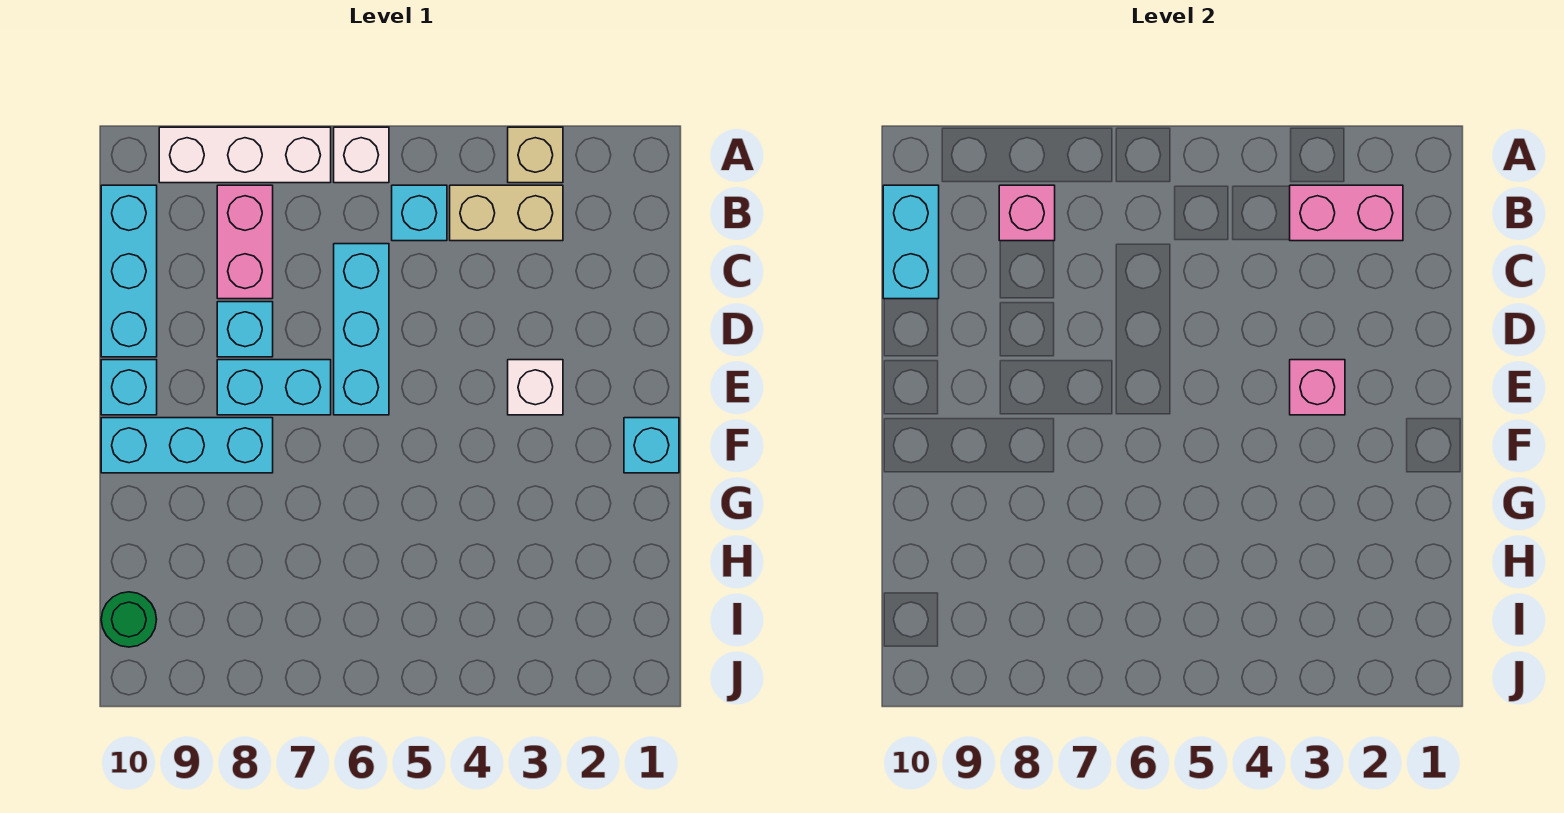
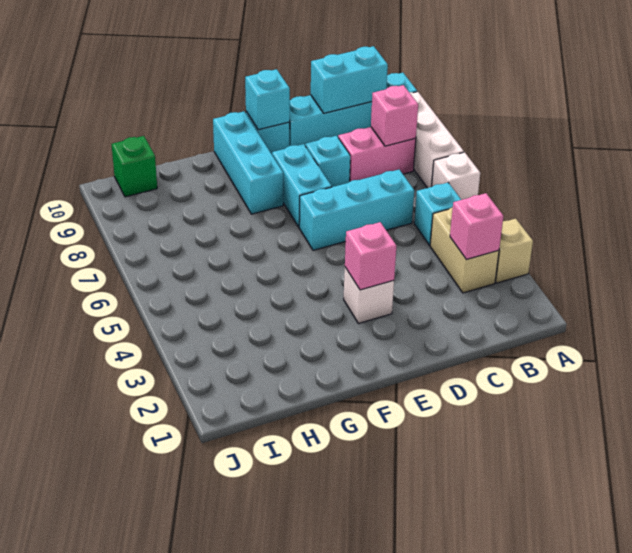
pink 1x2 brick [1290,185,1403,241] -> pink 1x1 brick [450,193,503,260]
cyan 1x3 brick [101,185,157,357] -> cyan 1x4 brick [289,73,417,146]
cyan 1x1 brick [624,418,679,473] -> cyan 1x1 brick moved to [245,69,290,130]
green 1x1 round brick [101,592,157,647] -> green 1x1 brick [112,136,157,197]

